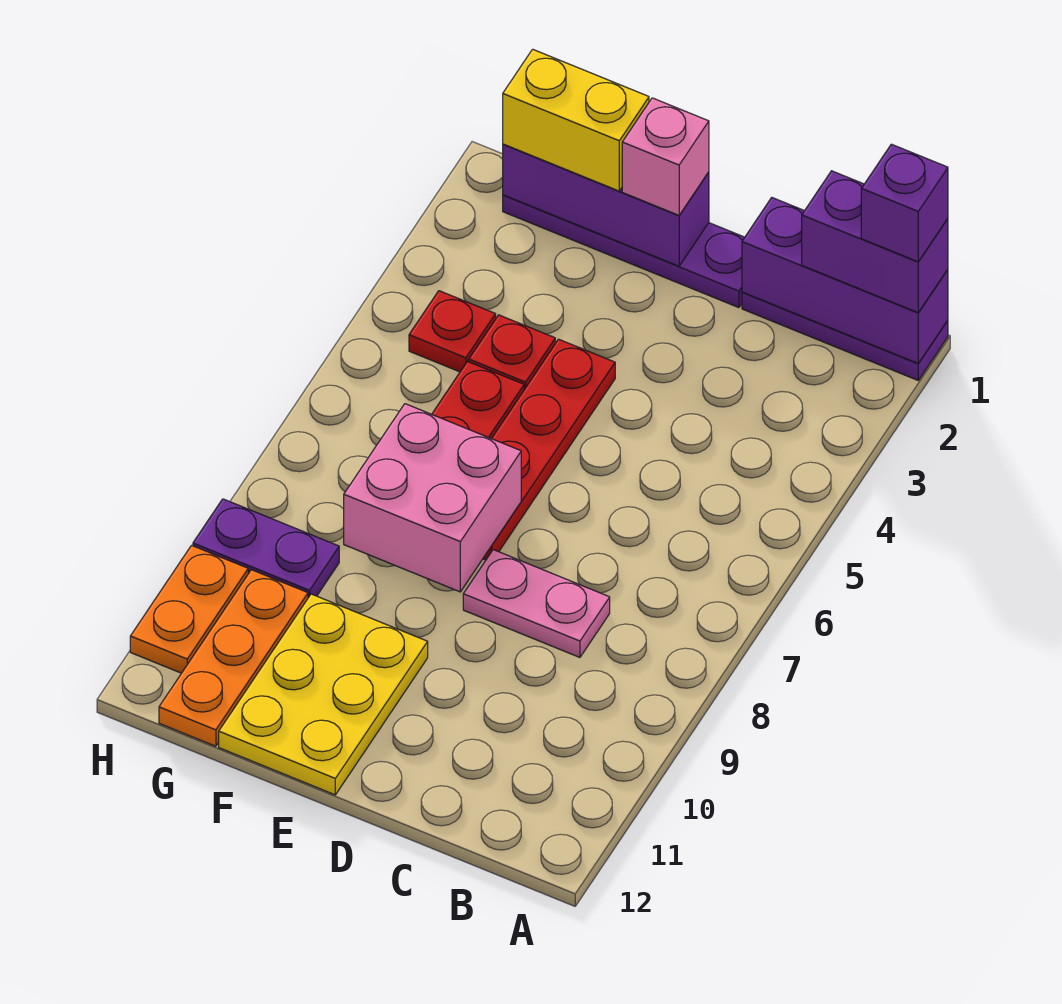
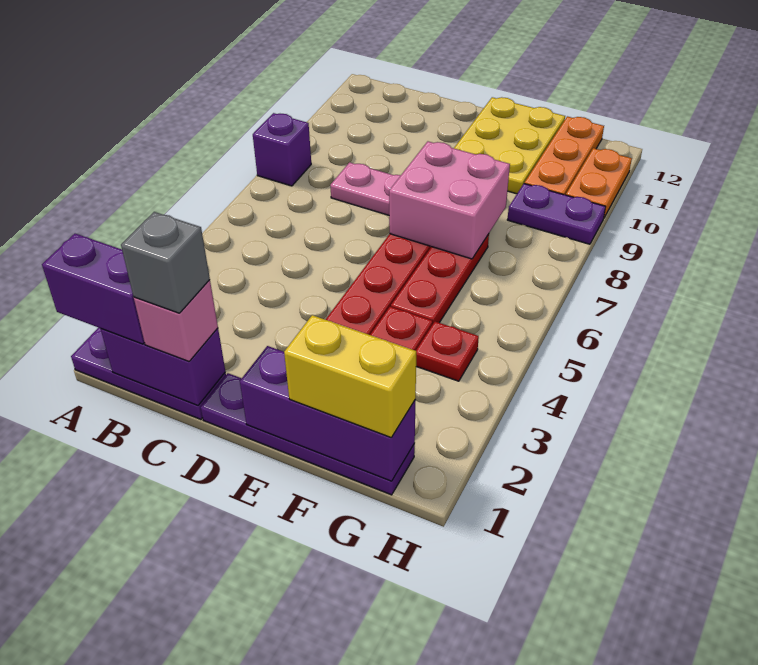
purple 1x3 brick [742,198,948,363] -> purple 1x2 brick [101,328,225,405]
purple 1x1 brick [861,144,948,262] -> purple 1x1 brick moved to [253,113,311,186]
none -> grey 1x1 brick [121,212,210,313]
pink 1x1 brick [622,98,709,215] -> pink 1x1 brick moved to [134,280,218,362]

